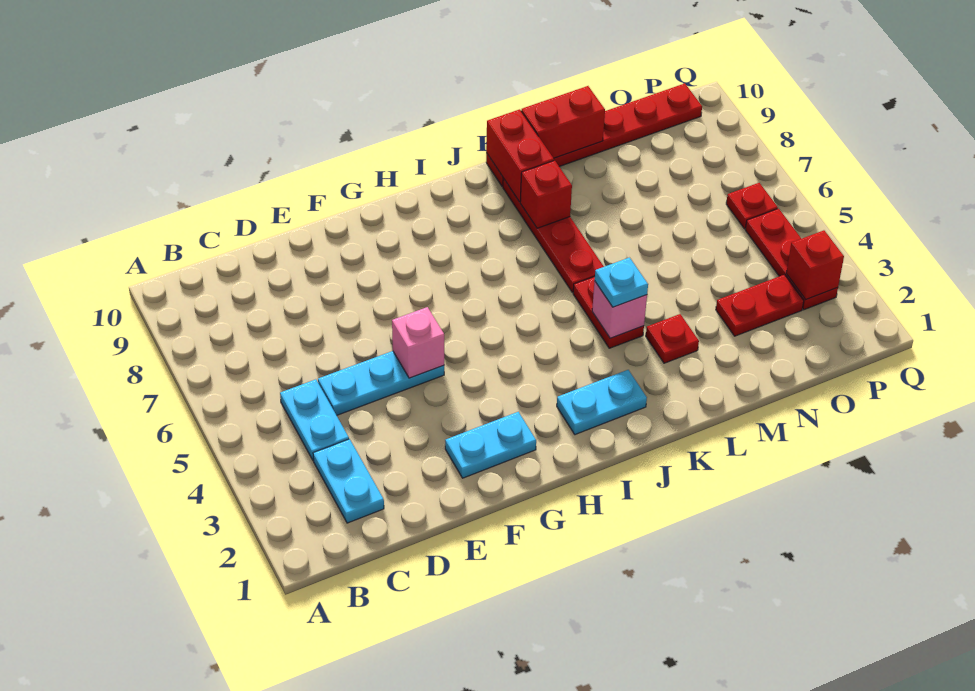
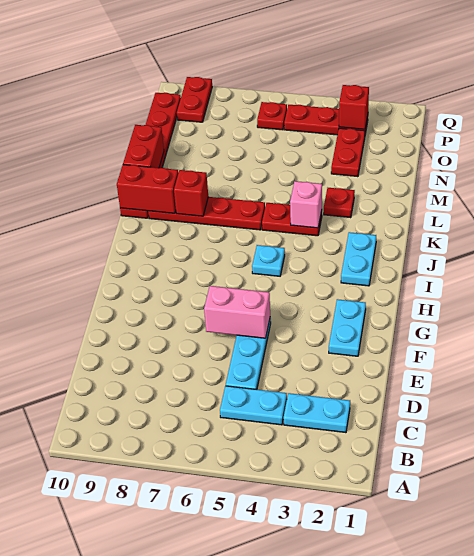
pink 1x1 brick [392,307,444,378] -> pink 1x2 brick [204,286,270,338]
cyan 1x1 plate [595,258,648,307] -> cyan 1x1 plate moved to [252,245,285,276]
none -> red 1x2 plate [177,77,212,122]

